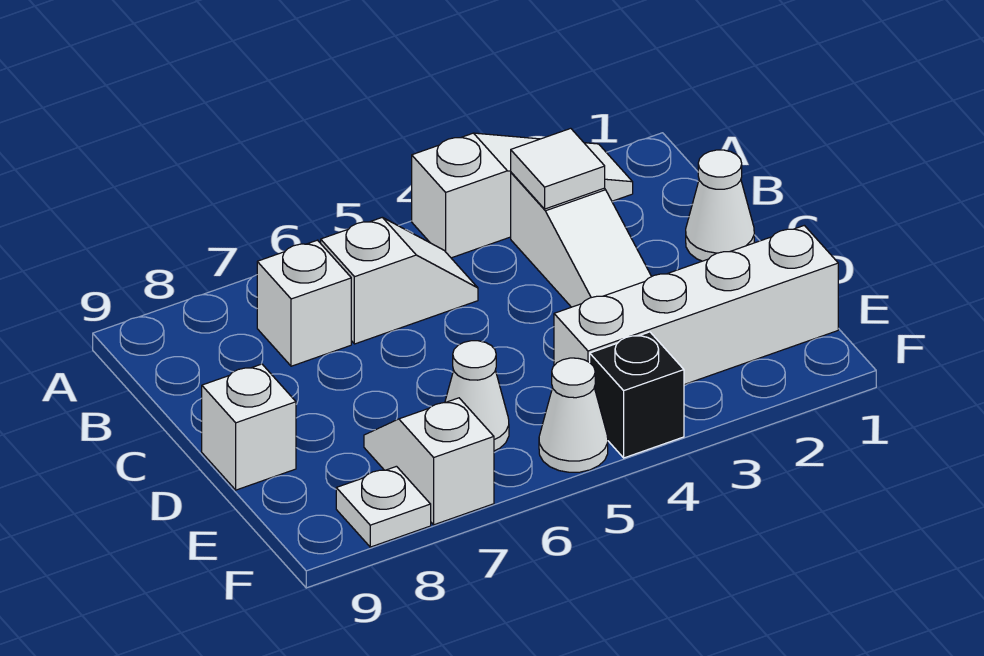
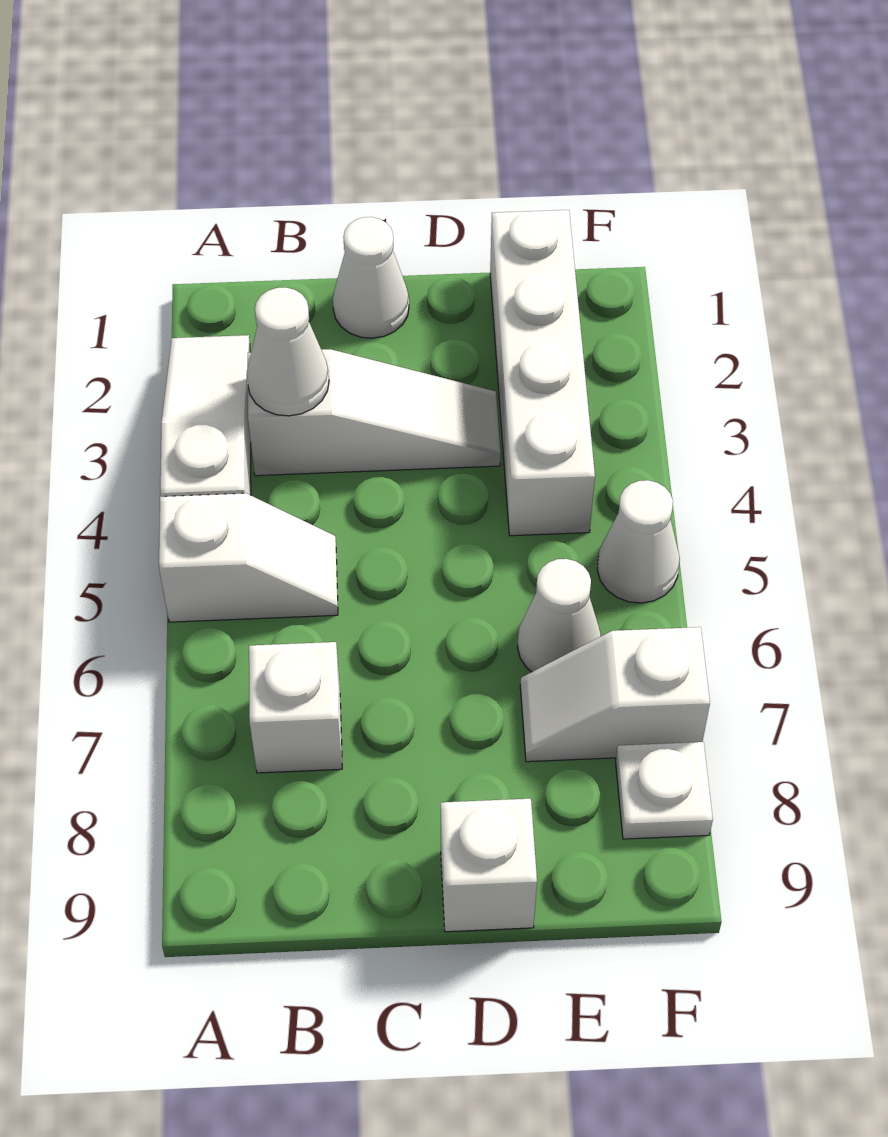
white 1x1 tile [511,128,605,209] -> white 1x1 cone [247,288,329,416]
white 1x2 slope [321,217,478,344] -> white 1x2 slope turned to [159,493,338,622]
black 1x1 brick [590,332,684,458] -> none

